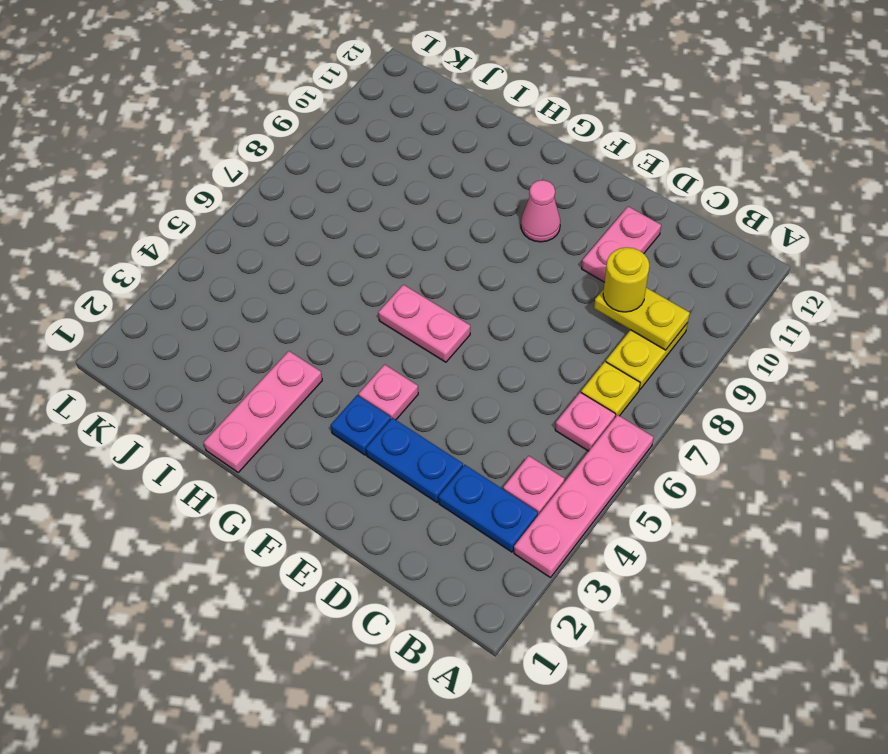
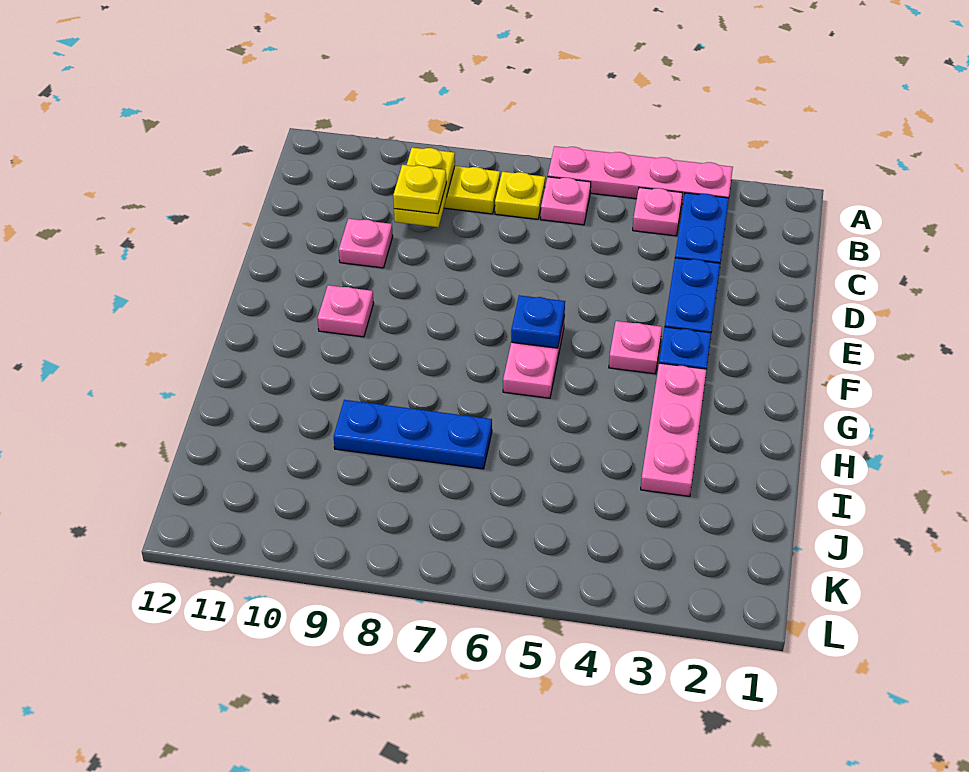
yellow 1x1 round brick [603,247,649,312] -> yellow 1x1 plate [393,165,446,214]
pink 1x2 plate [582,207,661,282] -> pink 1x1 plate [339,219,393,268]
none -> blue 1x1 plate [511,295,565,348]
pink 1x1 cone [521,180,560,242] -> pink 1x1 plate [318,285,374,337]
pink 1x3 plate [204,351,322,472] -> pink 1x3 plate turned to [641,363,707,496]
none -> blue 1x3 plate [334,400,492,469]

